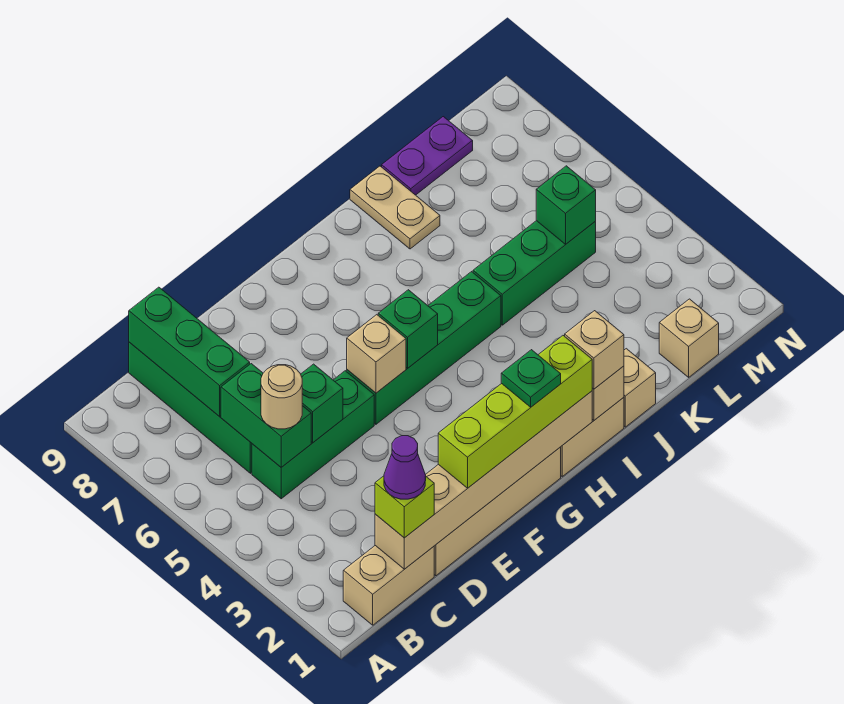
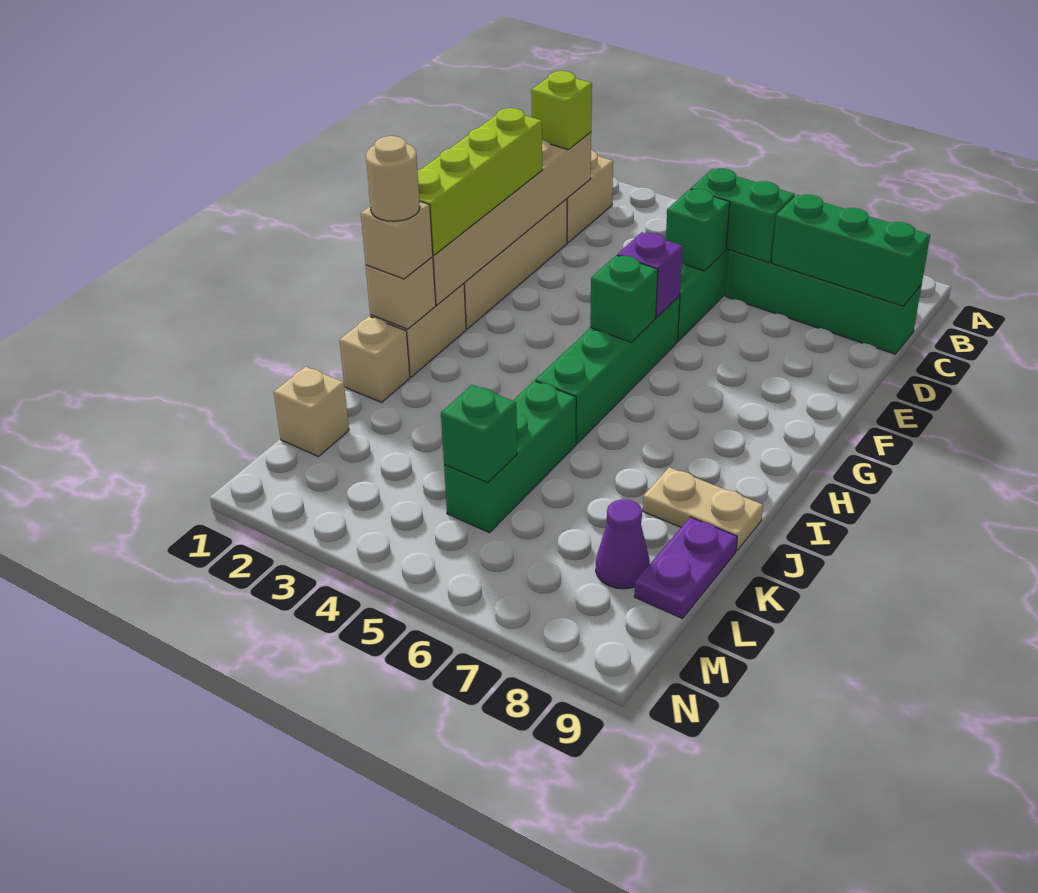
purple 1x1 cone [384,436,426,499] -> purple 1x1 cone moved to [596,499,650,589]
tan 1x1 round brick [261,365,302,429] -> tan 1x1 round brick moved to [366,136,420,221]
tan 1x1 brick [347,315,406,393] -> purple 1x1 brick [617,232,683,318]
green 1x1 plate [501,350,561,407] -> none

